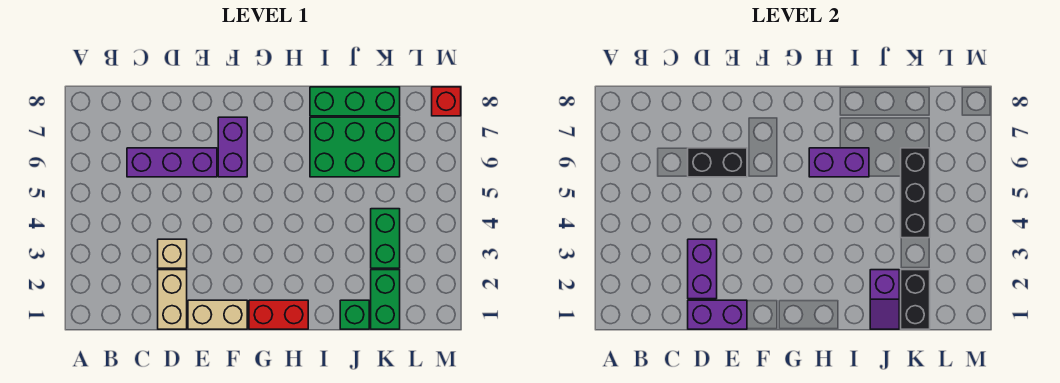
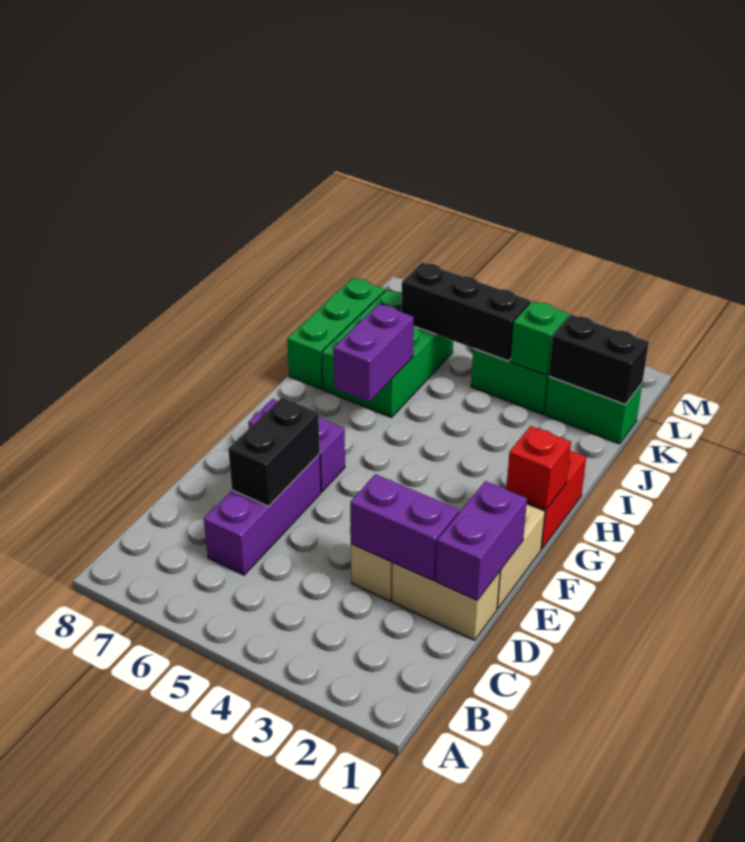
green 1x1 brick [340,300,369,329] -> green 1x1 brick moved to [510,301,569,375]
purple 1x2 slope [870,270,899,329] -> none
red 1x1 brick [432,87,461,116] -> red 1x1 brick moved to [506,426,571,509]

